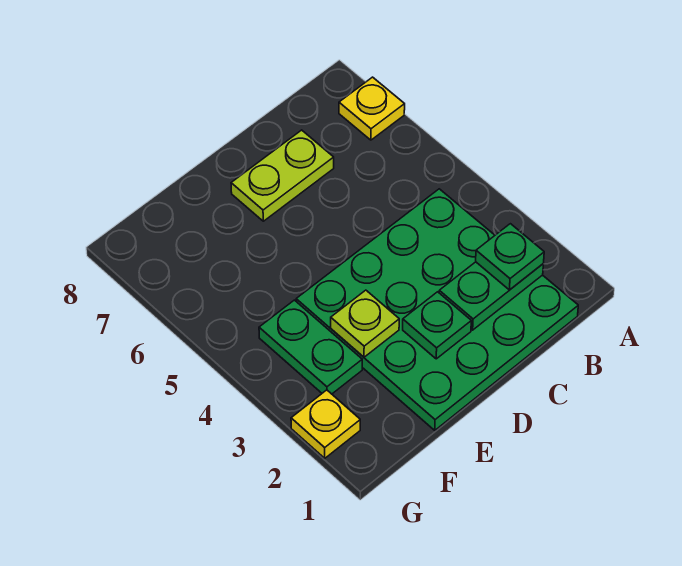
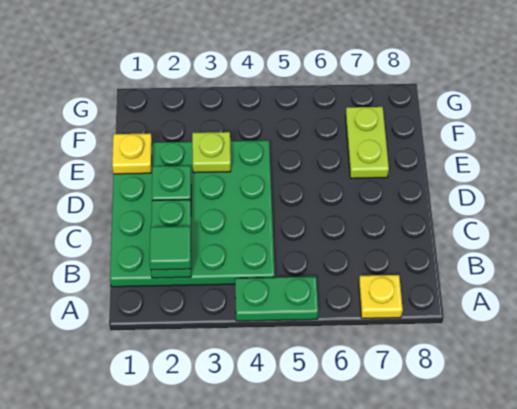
green 1x1 plate [476,224,544,290] -> green 1x1 tile [150,226,191,270]
lime 1x2 plate [231,130,334,221] -> lime 1x2 plate moved to [345,107,389,178]
green 1x2 plate [259,300,362,394] -> green 1x2 plate moved to [235,277,318,321]
yellow 1x1 plate [291,390,360,458] -> yellow 1x1 plate moved to [112,133,152,174]

